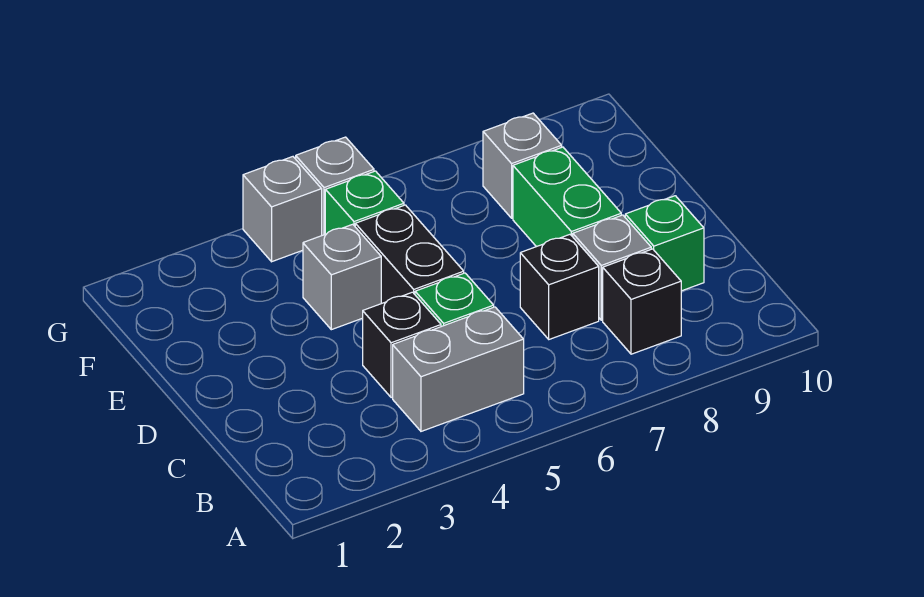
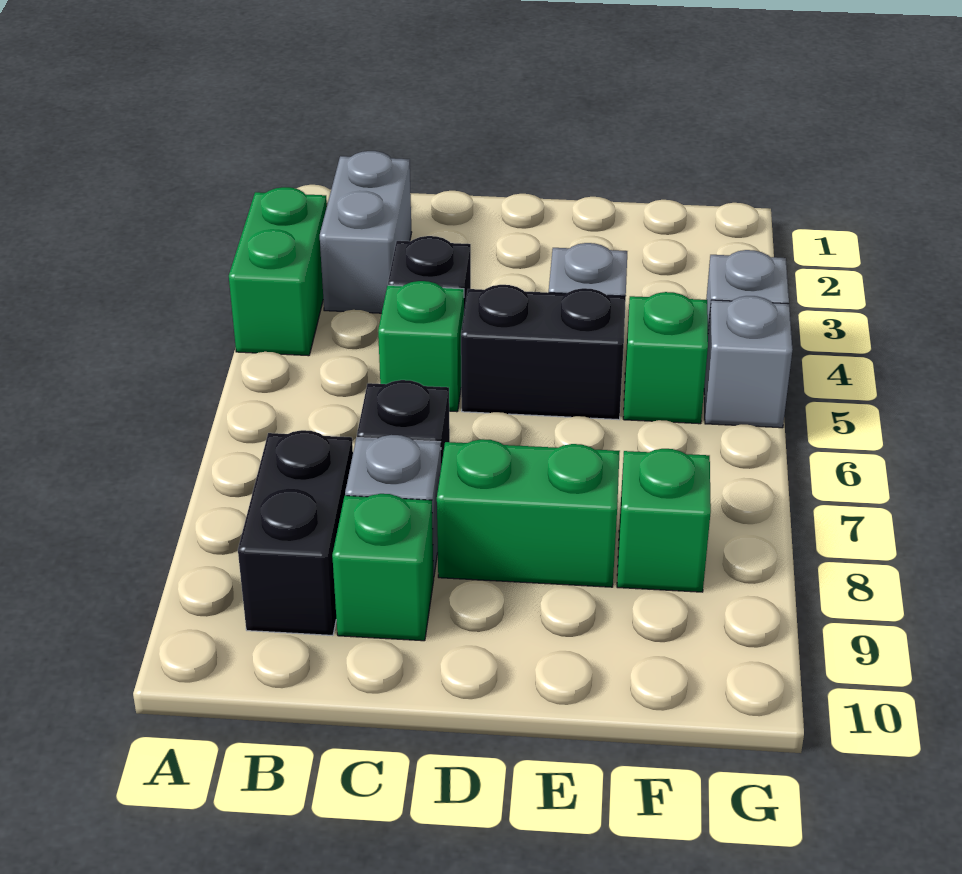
none -> green 1x2 brick [229,187,327,356]
grey 1x2 brick [393,307,524,431] -> grey 1x2 brick moved to [320,151,412,313]
black 1x1 brick [603,249,681,354] -> black 1x2 brick [238,430,353,635]
grey 1x1 brick [483,113,562,218] -> green 1x1 brick [617,449,711,592]

